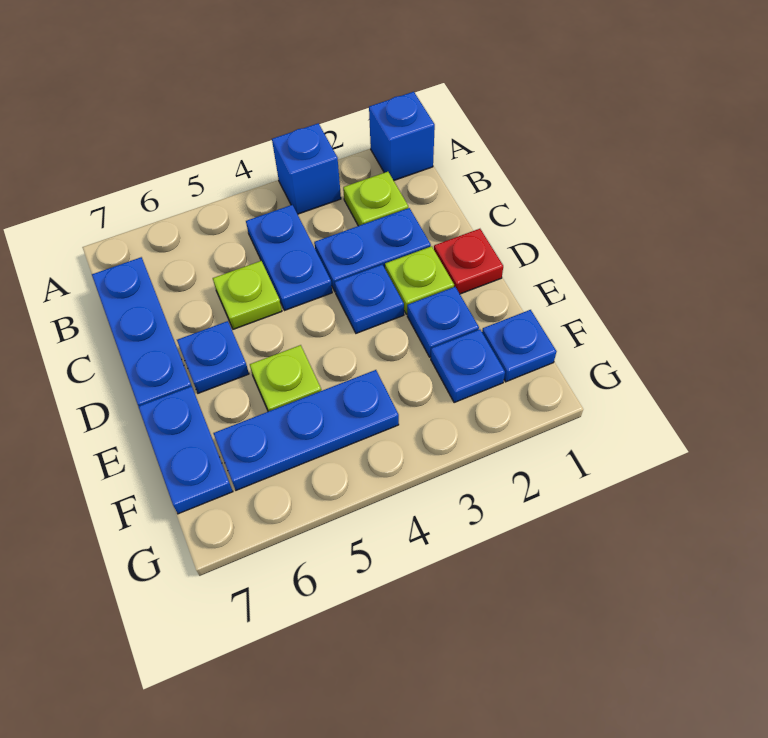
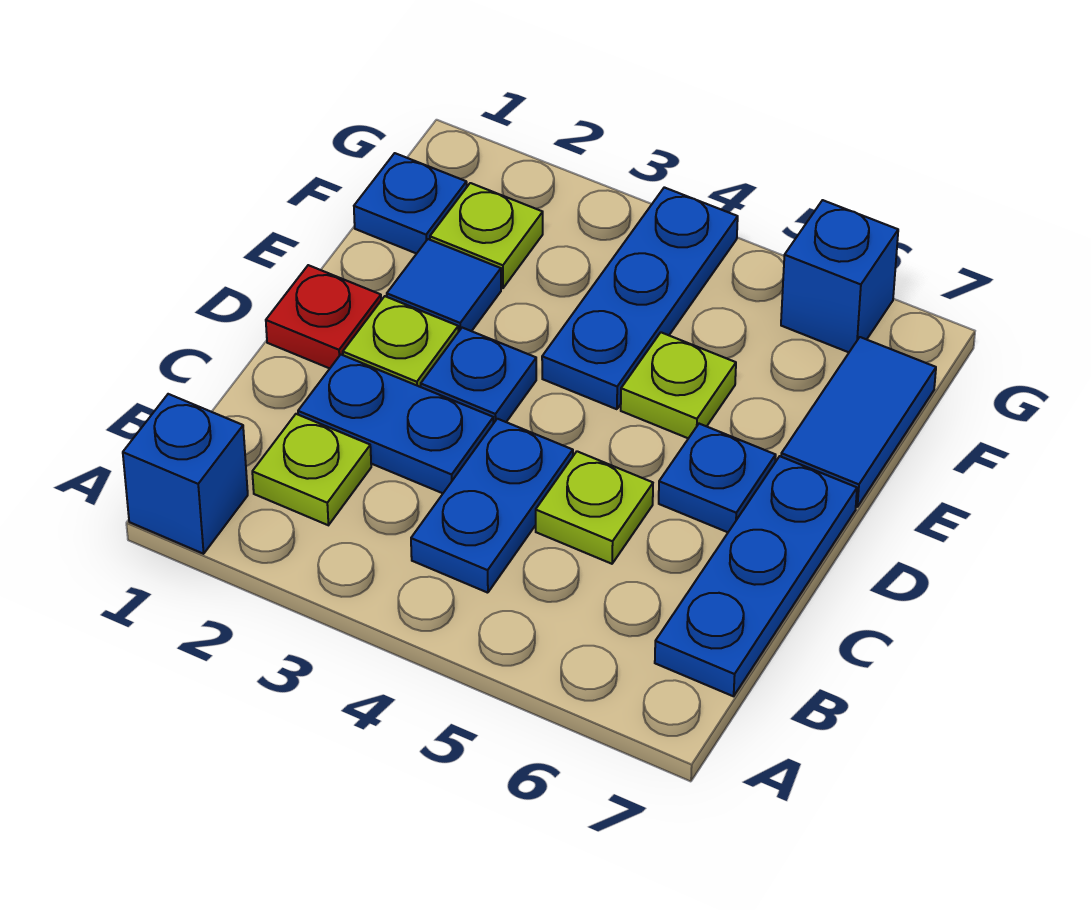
blue 1x1 brick [272,123,341,214] -> blue 1x1 brick moved to [781,200,898,352]
blue 1x1 plate [407,287,479,357] -> blue 1x1 tile [387,239,501,332]
blue 1x2 plate [138,386,233,514] -> blue 1x2 tile [781,337,936,507]
blue 1x1 plate [431,329,505,403] -> lime 1x1 plate [430,183,543,288]
blue 1x3 plate [213,370,399,490] -> blue 1x3 plate turned to [542,187,738,409]

